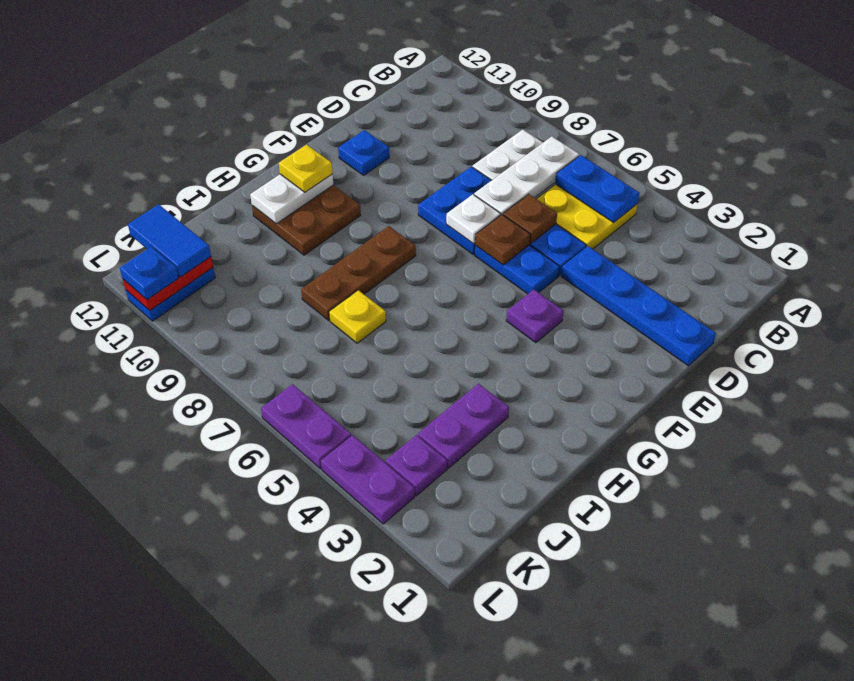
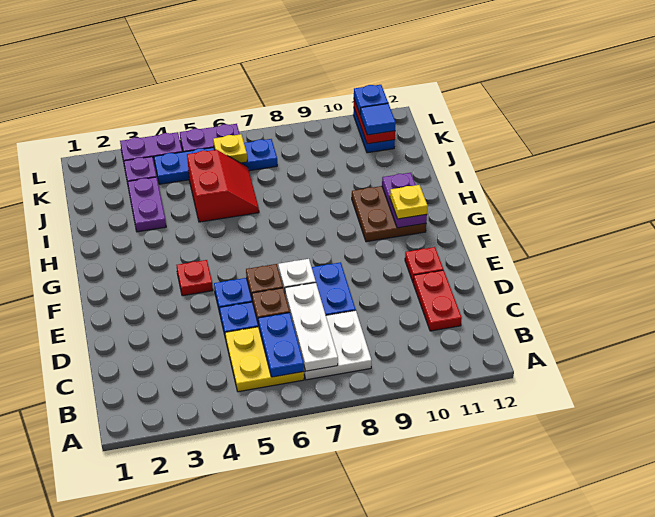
blue 1x2 plate [555,155,639,222] -> blue 1x2 plate turned to [258,313,304,377]
none -> red 1x2 plate [413,270,462,331]
blue 1x4 plate [561,246,716,366] -> blue 1x4 plate moved to [154,139,277,184]
blue 1x1 plate [338,130,389,175] -> red 1x1 plate [405,247,443,282]
purple 1x1 plate [506,290,563,343] -> red 1x1 plate [176,260,213,296]
brown 1x3 plate [301,226,416,320] -> none
white 1x2 plate [250,174,333,224] -> purple 1x2 plate [382,173,427,228]
none -> red 2x2 slope [187,150,259,222]
yellow 1x1 plate [329,290,386,343] -> yellow 1x1 plate moved to [213,134,247,163]
blue 1x2 tile [128,204,211,277] -> blue 1x1 tile [361,104,396,135]

